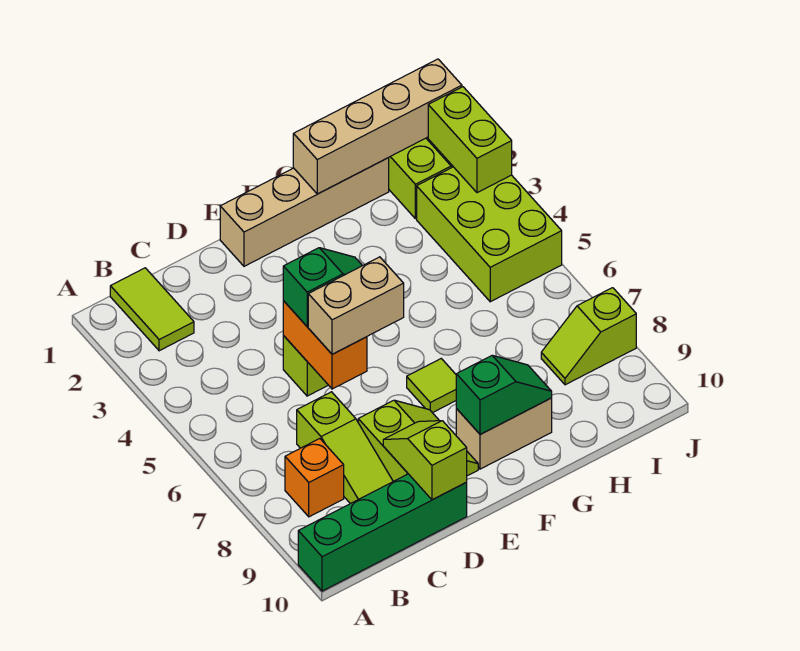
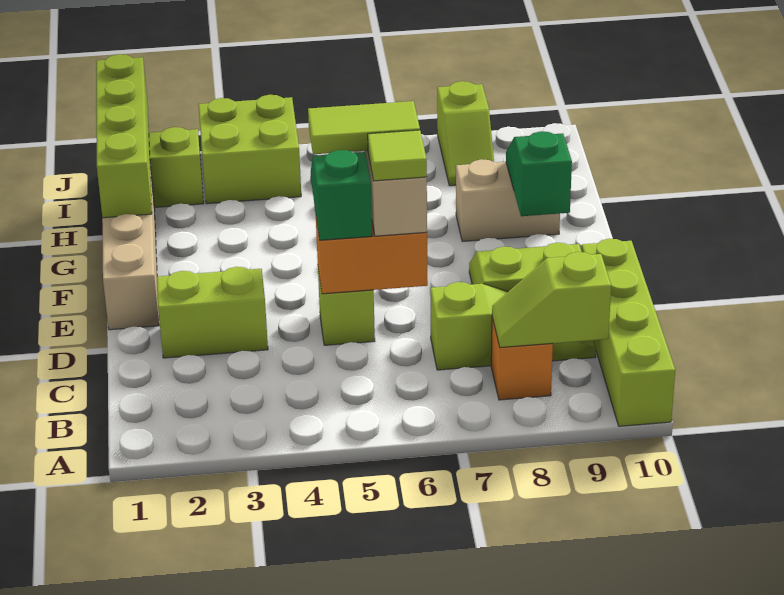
green 1x4 brick [298,474,467,591] -> lime 1x4 brick [582,239,675,426]
lime 1x2 tile [110,268,194,351] -> lime 1x2 tile moved to [308,101,420,154]
lime 1x2 slope [383,421,467,500] -> lime 1x2 slope moved to [492,252,611,348]
lime 1x1 tile [407,359,456,413] -> lime 1x1 tile moved to [368,130,427,181]
tan 1x2 brick [456,398,552,469] -> tan 1x2 brick turned to [456,159,560,241]
tan 1x4 brick [293,59,462,194] -> lime 1x4 brick [96,54,152,218]
lime 2x3 brick [417,167,562,302] -> lime 2x2 brick [198,95,301,204]
lime 1x2 brick [428,87,512,193] -> lime 1x2 brick moved to [157,267,268,358]

